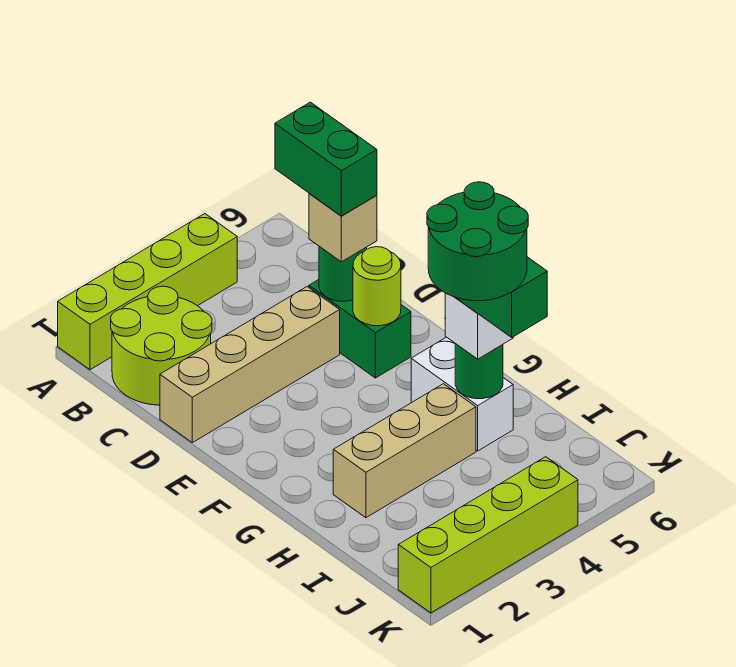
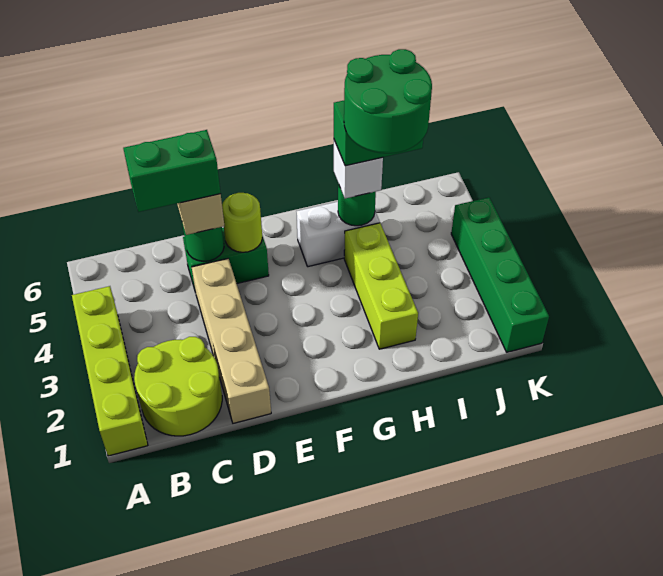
tan 1x3 brick [333,384,476,518] -> lime 1x3 brick [344,223,418,349]
lime 1x4 brick [398,457,578,613] -> green 1x4 brick [451,197,549,352]

